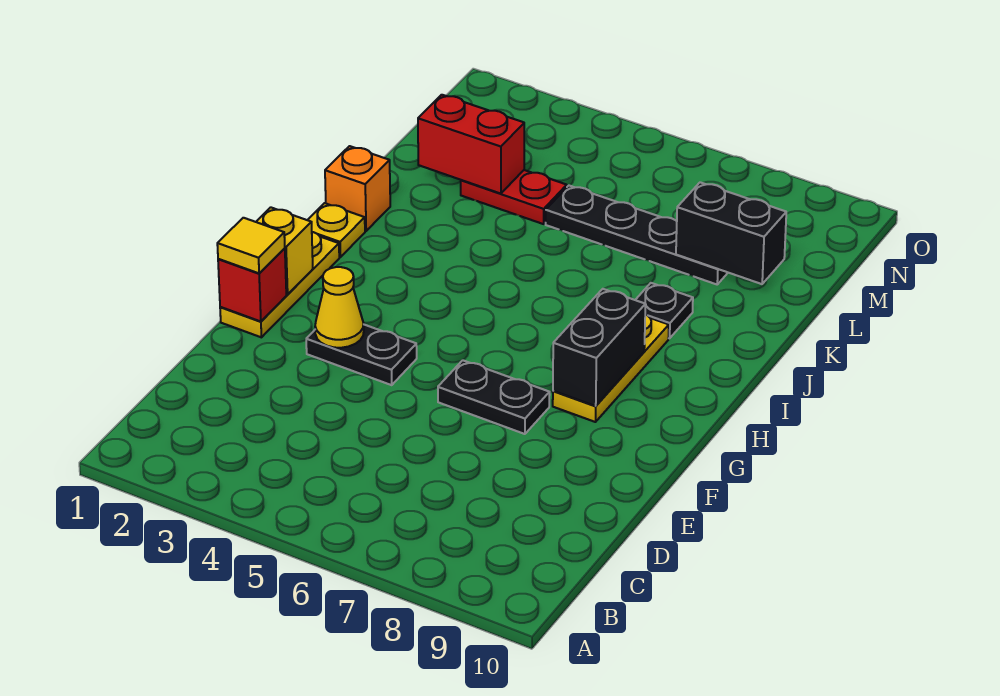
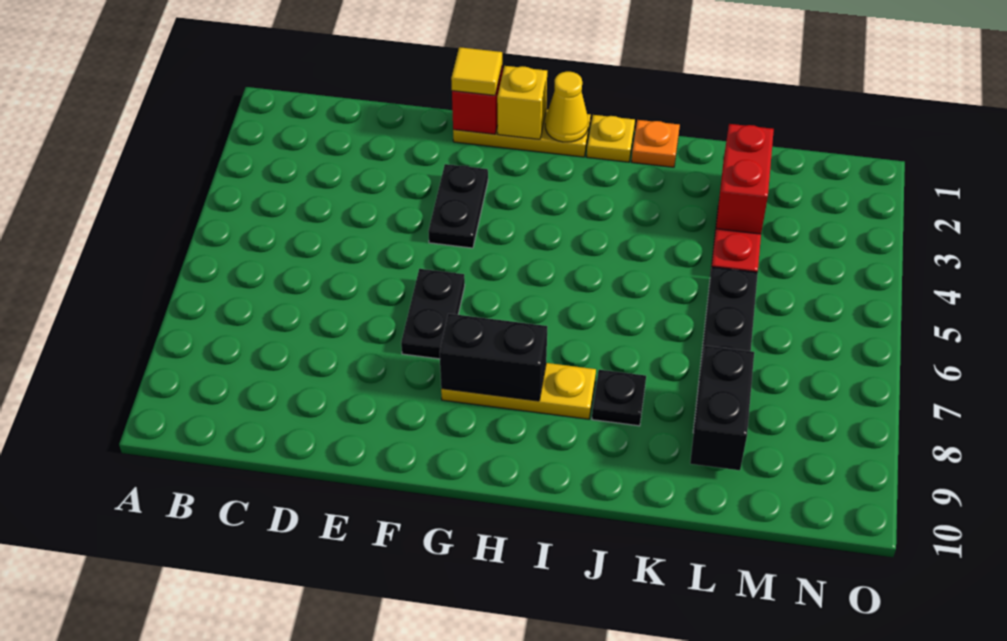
yellow 1x1 cone [315,267,364,348] -> yellow 1x1 cone moved to [545,72,588,142]
orange 1x1 brick [325,146,390,231] -> orange 1x1 plate [632,120,680,167]

